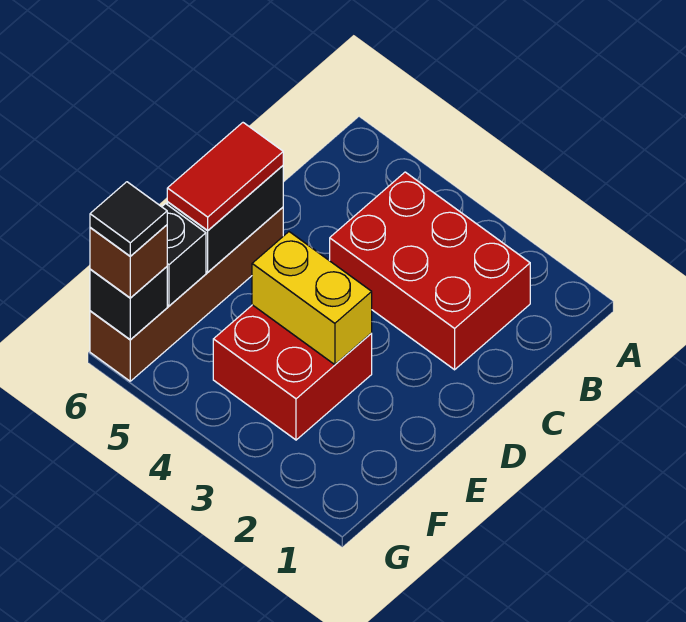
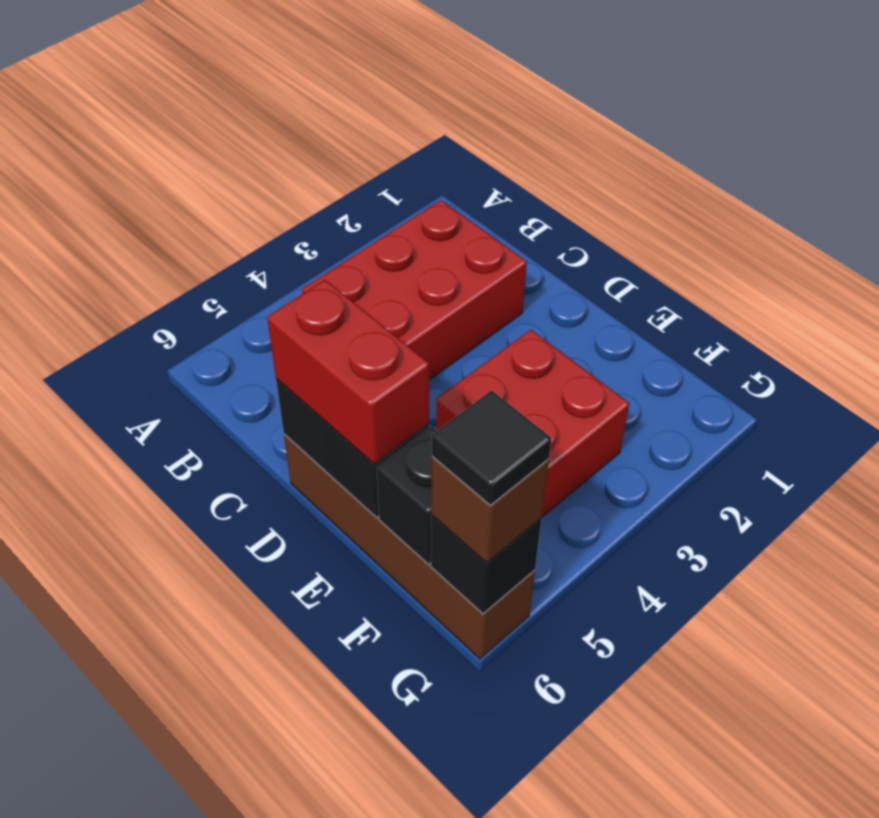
red 1x2 tile [167,123,283,231] -> red 1x2 brick [267,280,429,464]
yellow 1x2 brick [252,232,372,365] -> none

